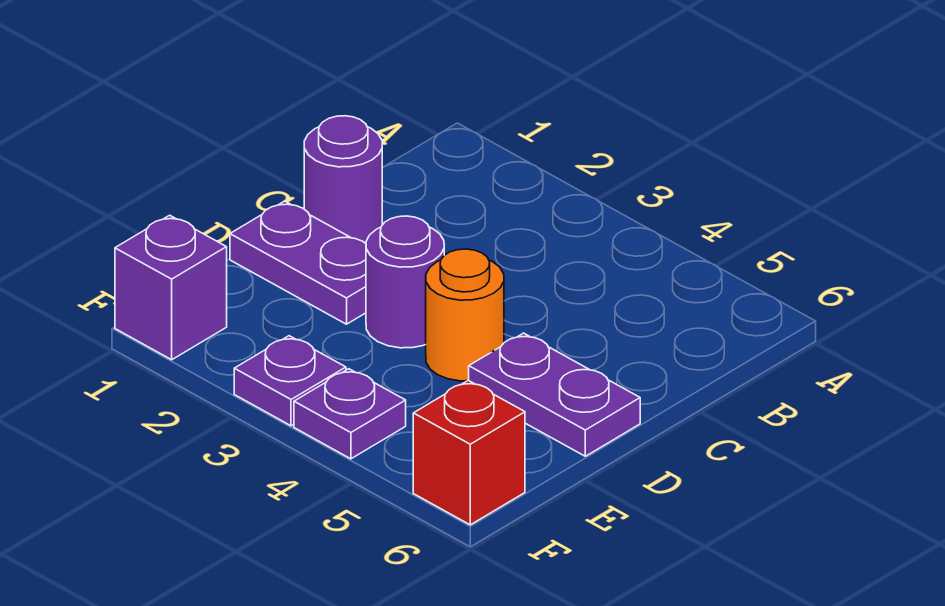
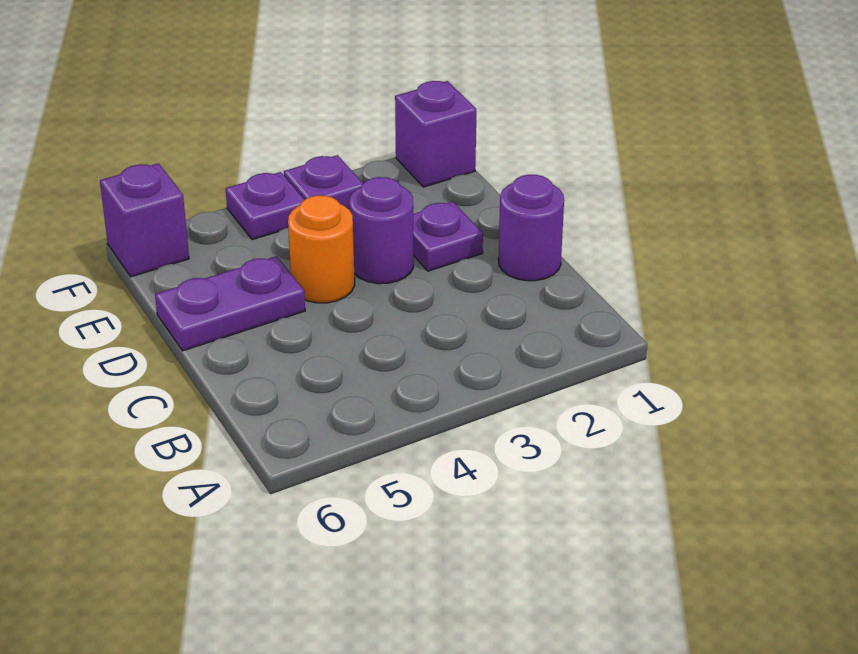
purple 1x2 plate [230,201,366,324] -> purple 1x1 plate [413,201,483,271]
red 1x1 brick [413,380,525,525] -> purple 1x1 brick [100,163,189,277]

